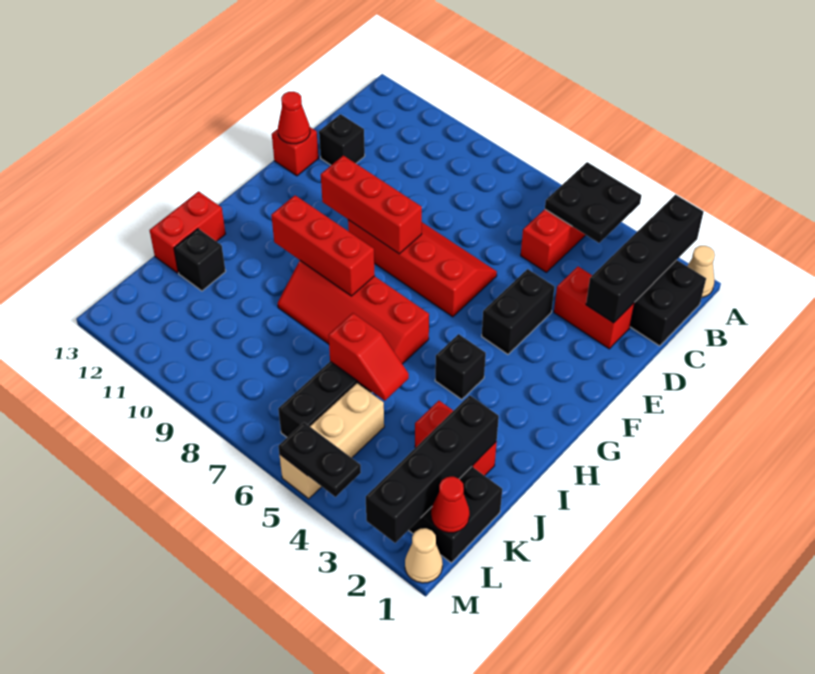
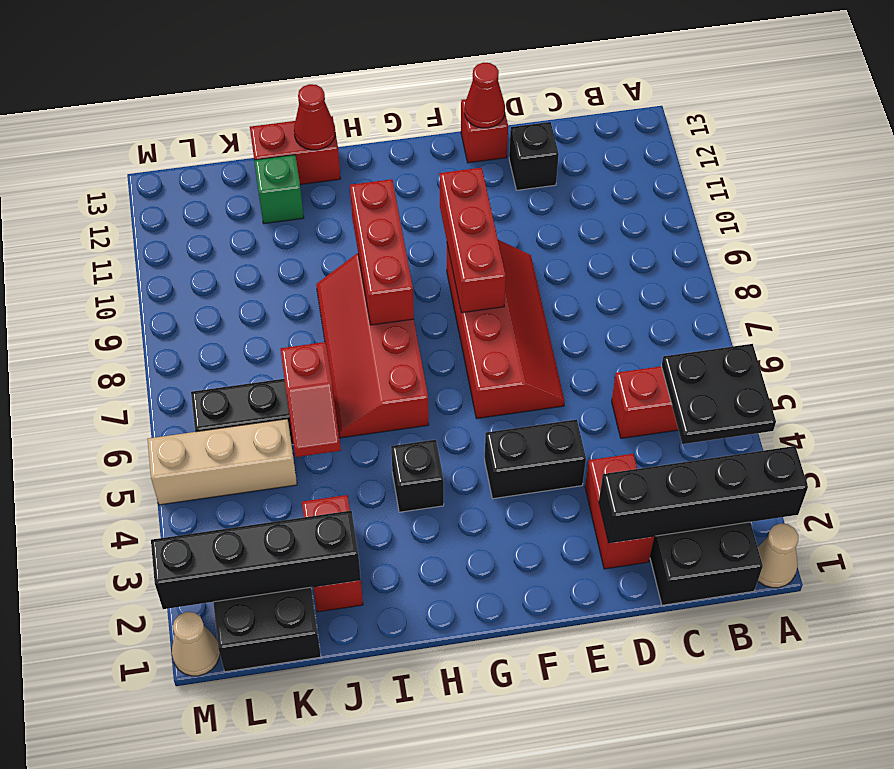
black 1x1 brick [174,229,226,291] -> green 1x1 brick [254,155,304,224]
red 1x1 cone [431,477,470,533] -> red 1x1 cone moved to [294,84,335,150]
black 1x2 plate [278,422,361,497] -> none

